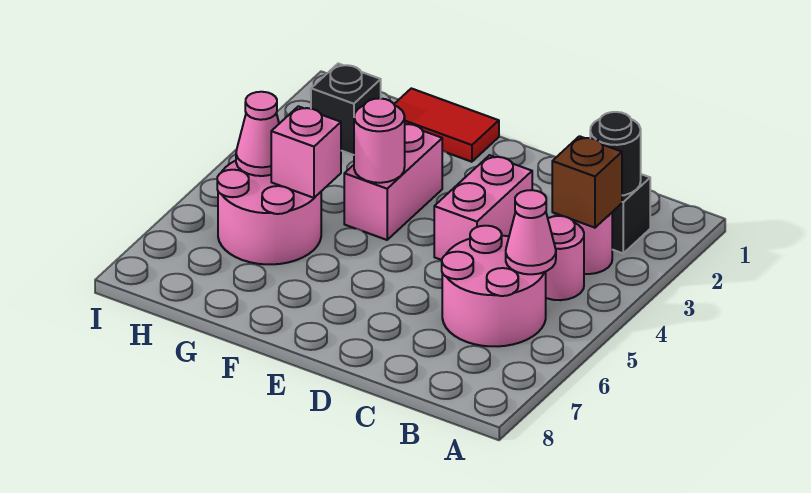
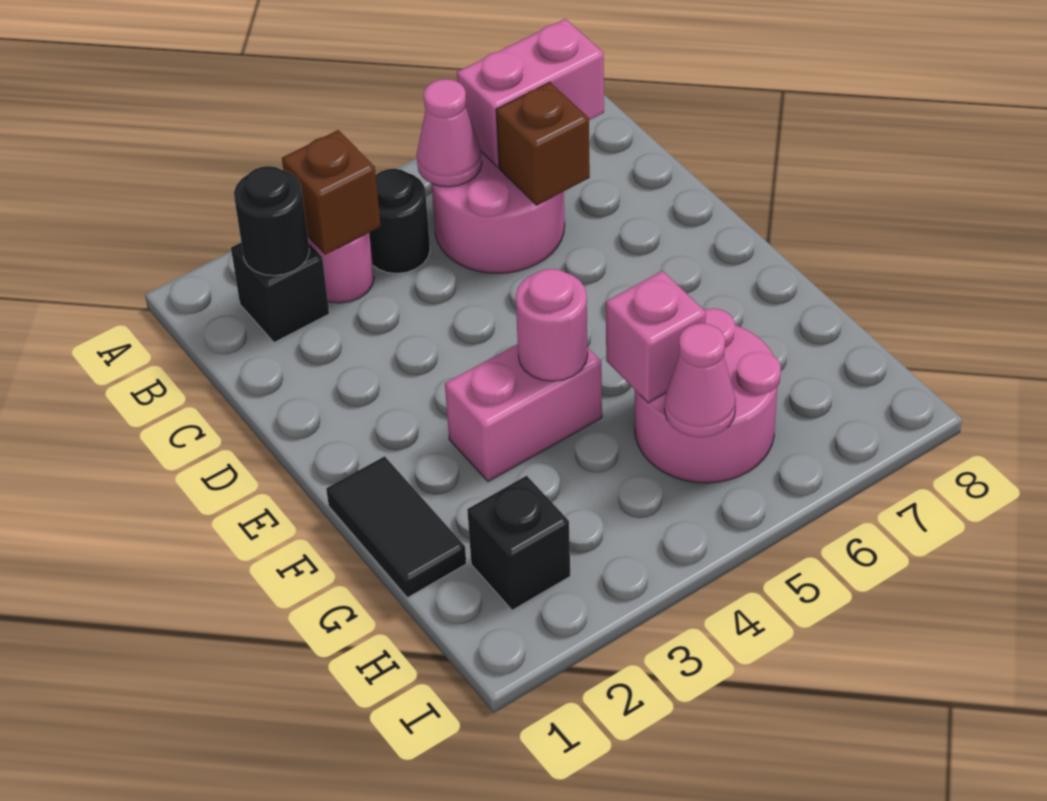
pink 1x1 round brick [546,216,584,300] -> black 1x1 round brick [369,169,430,274]
none -> brown 1x1 brick [496,82,590,205]
pink 1x2 brick [434,155,532,260] -> pink 1x2 brick moved to [457,19,604,167]
red 1x2 tile [394,88,499,162] -> black 1x2 tile [326,456,466,598]

